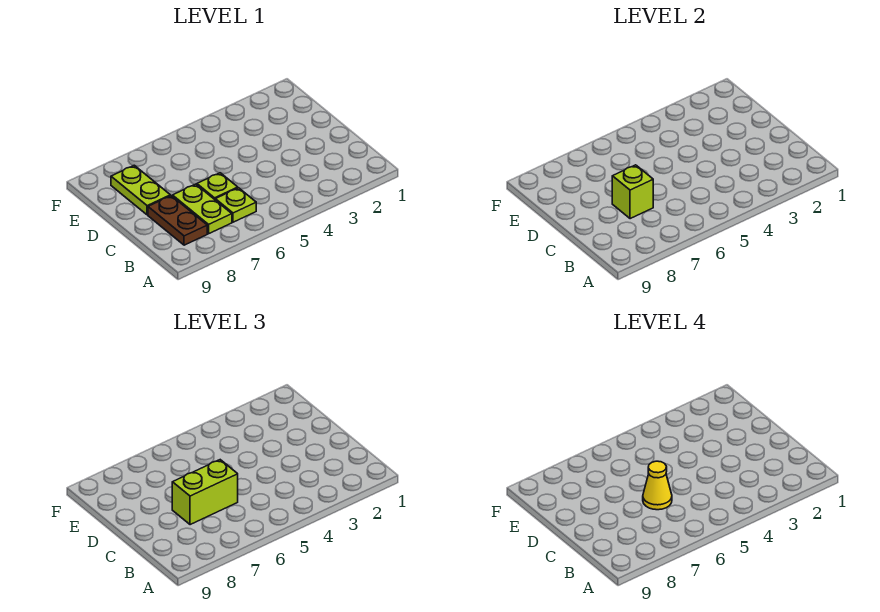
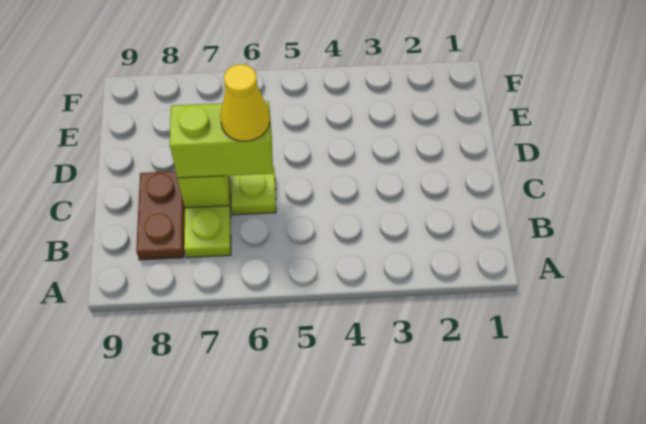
lime 1x1 plate [215,188,256,222] -> none
lime 1x2 plate [111,165,170,215] -> none

